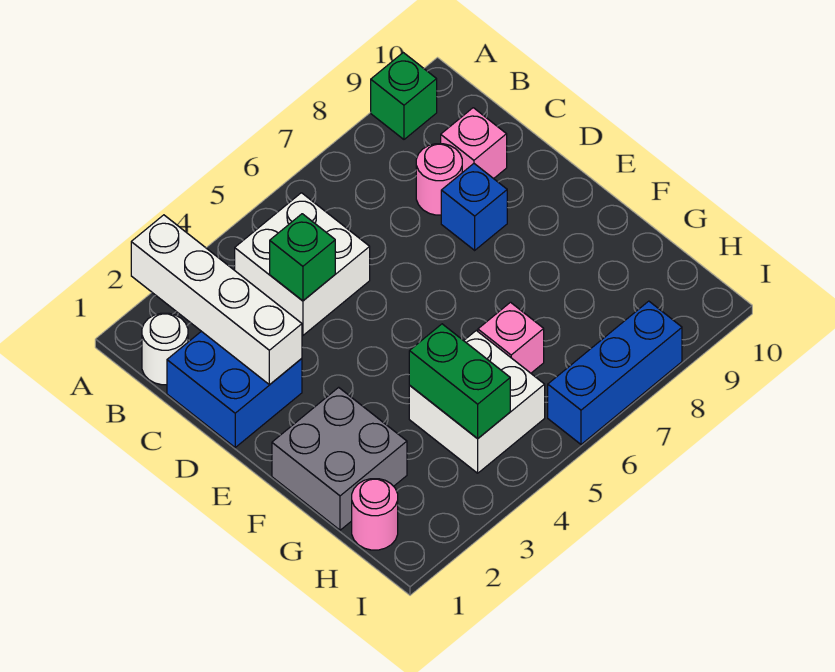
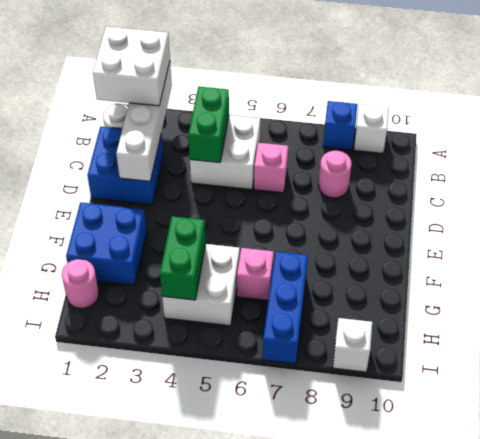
none -> white 2x2 brick [93,27,170,106]
green 1x1 brick [371,53,437,139] -> white 1x1 brick [354,104,389,153]
green 1x1 brick [270,214,335,301] -> green 1x2 brick [188,86,229,163]
pink 1x1 brick [441,108,507,179] -> pink 1x1 brick moved to [254,143,288,193]
blue 1x1 brick [441,164,507,250] -> blue 1x1 brick moved to [323,101,357,150]
grey 2x2 brick [272,387,407,530] -> blue 2x2 brick [66,202,147,285]
blue 1x3 brick [548,301,682,444] -> blue 1x3 brick turned to [263,252,308,364]
none -> white 1x1 brick [333,318,372,372]

